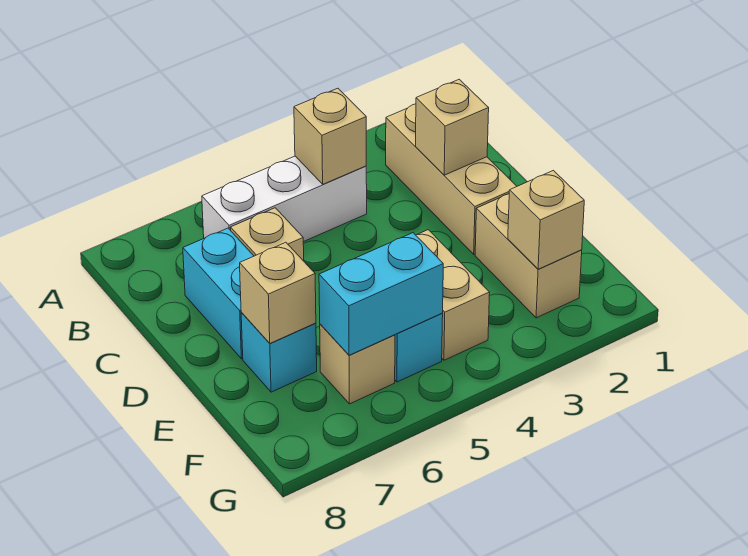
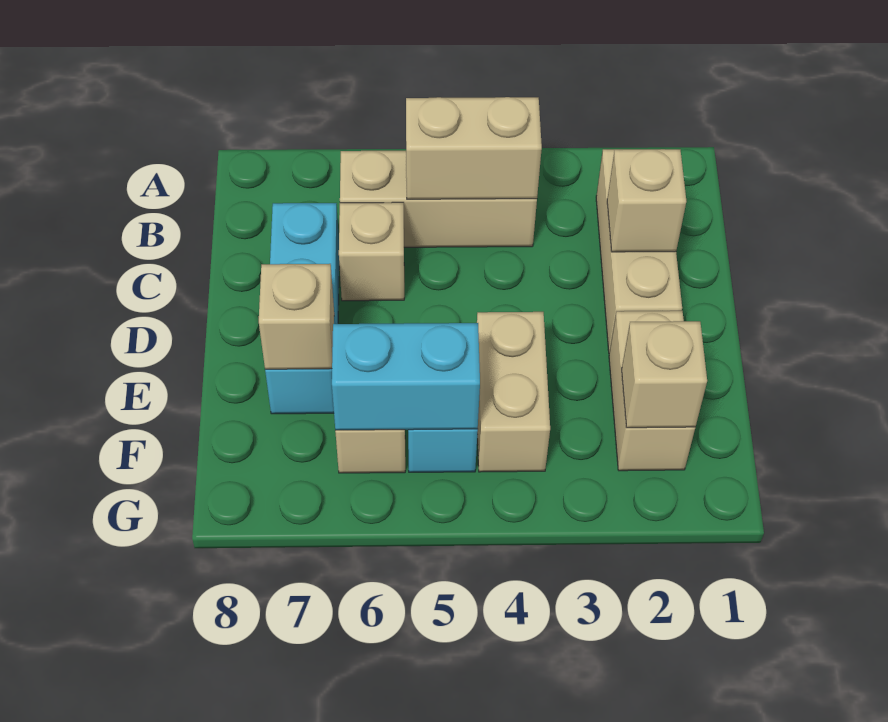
white 1x3 brick [202,156,367,242] -> tan 1x3 brick [340,151,537,247]
tan 1x1 brick [294,88,366,184] -> tan 1x2 brick [406,97,542,199]

